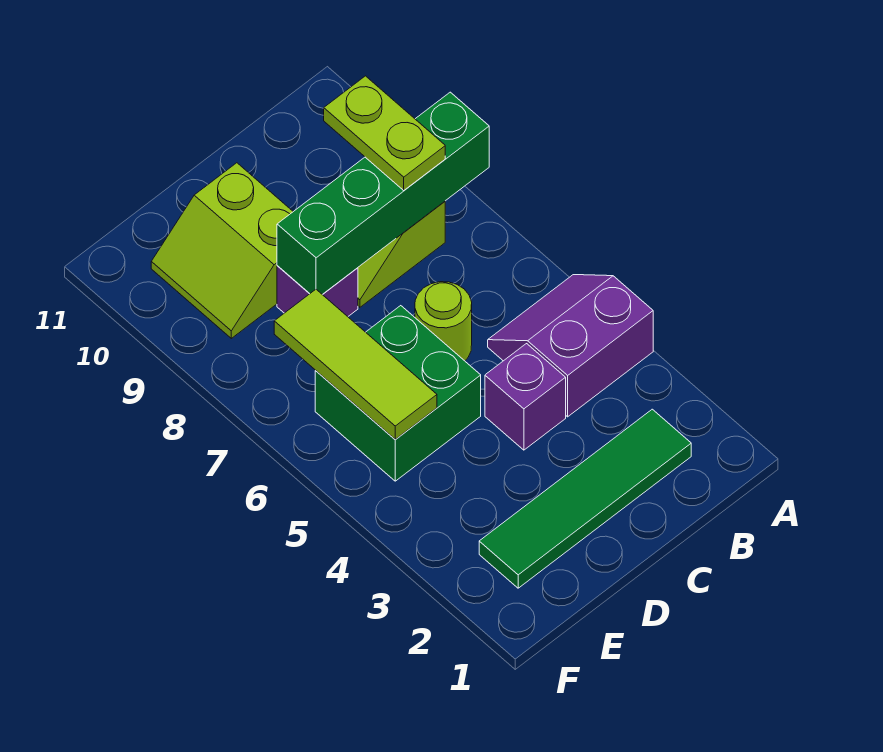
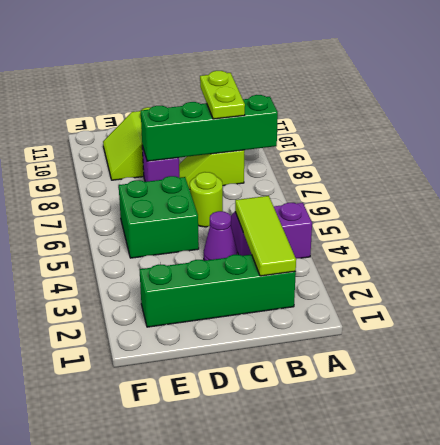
green 1x4 tile [479,409,691,588] -> green 1x4 brick [140,255,296,327]
purple 1x1 brick [485,344,566,450] -> purple 1x1 cone [204,211,237,261]
lime 1x3 tile [274,289,437,440] -> lime 1x3 tile moved to [235,196,296,276]

